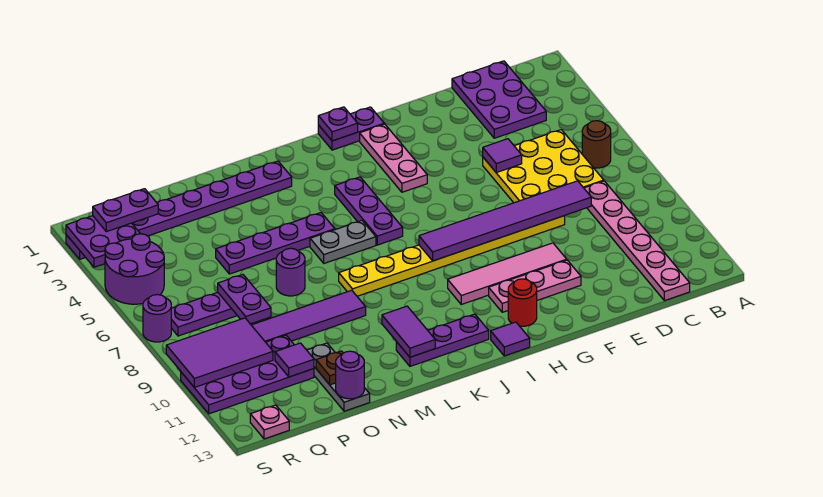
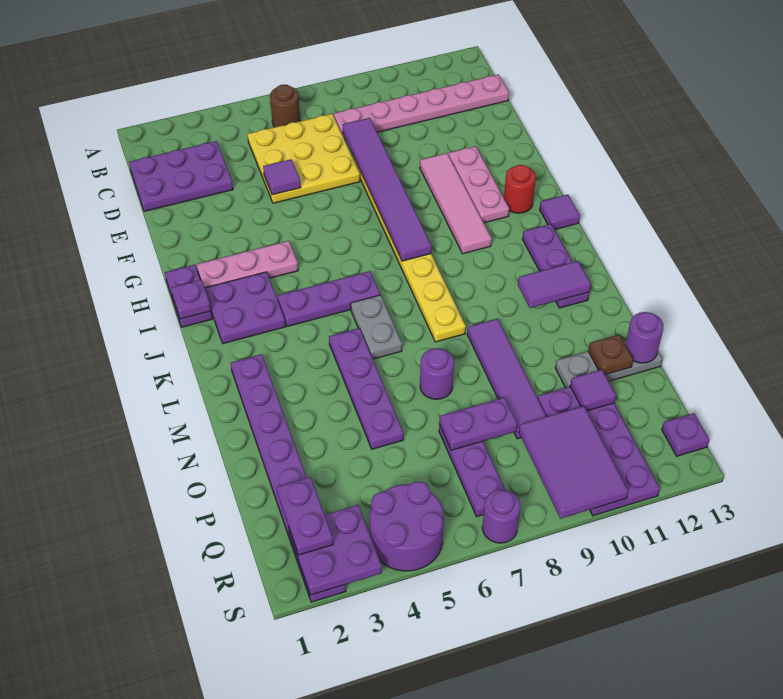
none -> purple 2x2 plate [205,272,285,344]
pink 1x1 plate [250,405,289,439] -> purple 1x1 plate [662,413,709,456]

